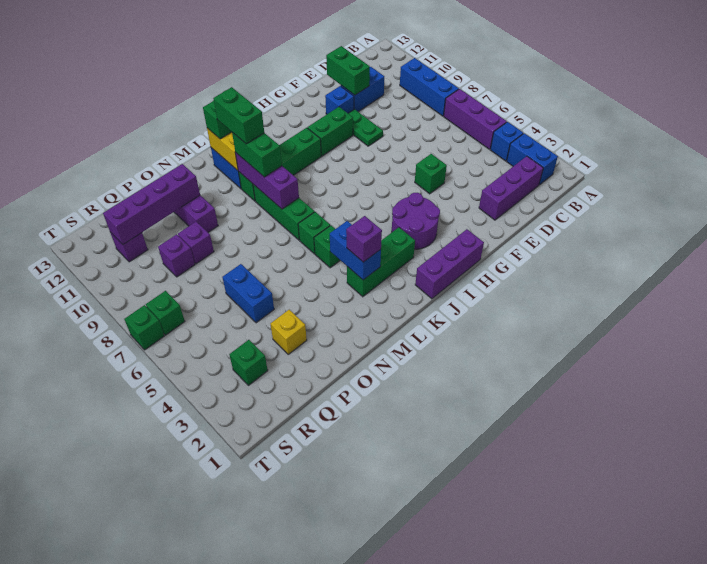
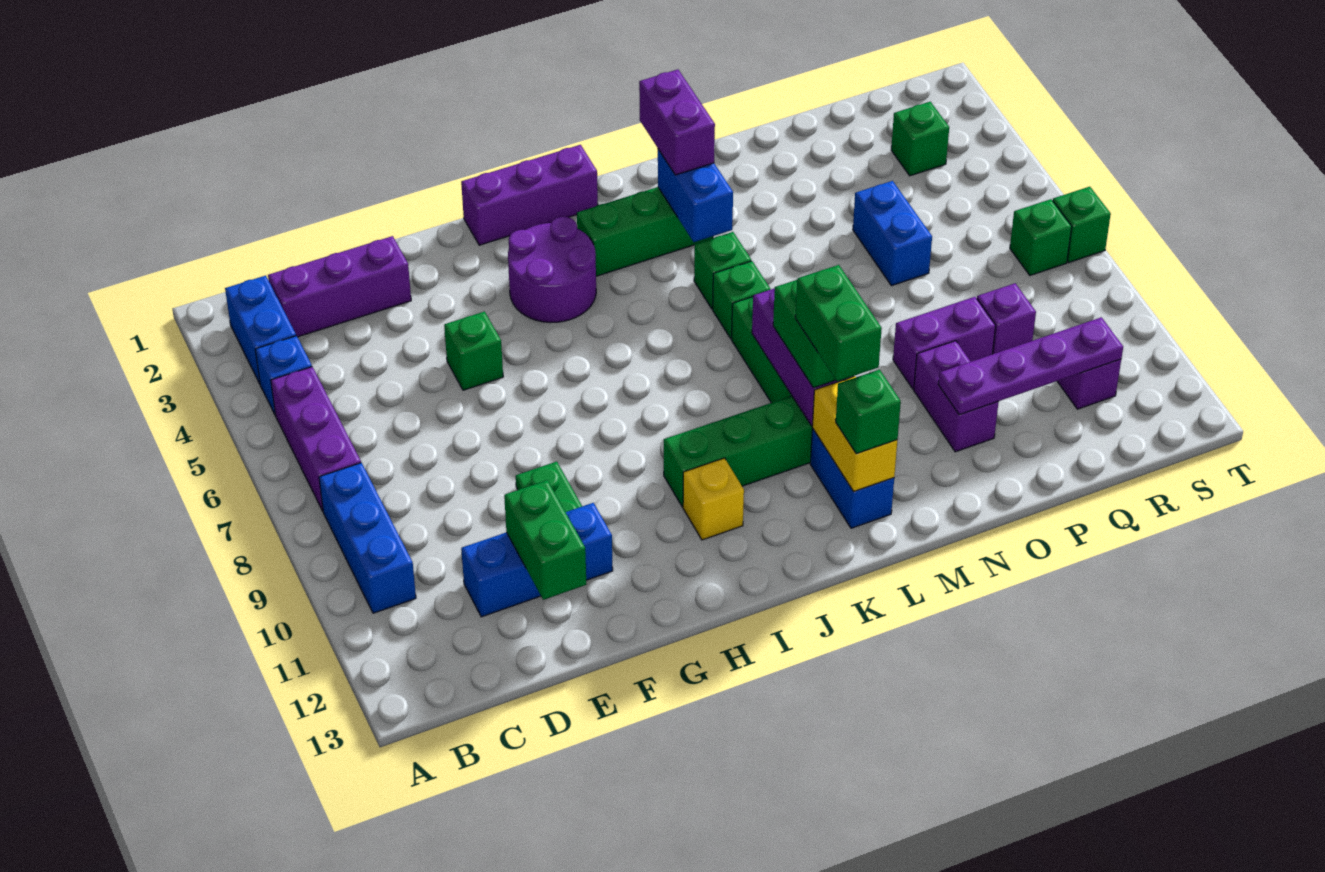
green 1x2 brick [307,107,353,156] -> none
purple 1x1 brick [346,216,382,262] -> purple 1x2 brick [639,70,715,175]
purple 1x4 brick [103,164,200,244] -> purple 1x4 plate [938,317,1123,415]
yellow 1x1 brick [270,310,307,354] -> yellow 1x1 brick moved to [683,458,744,540]
purple 1x1 brick [178,222,214,264] -> purple 1x2 brick [893,297,996,389]

